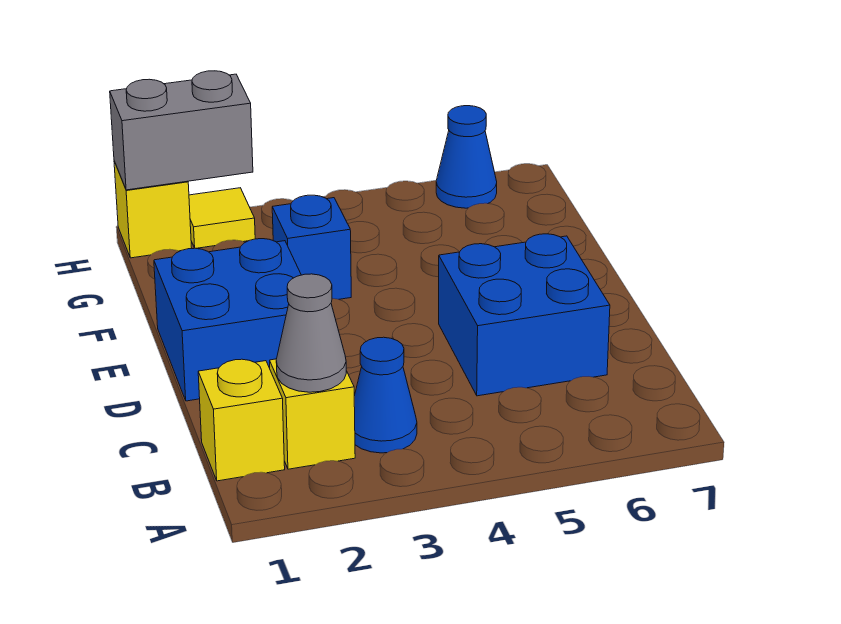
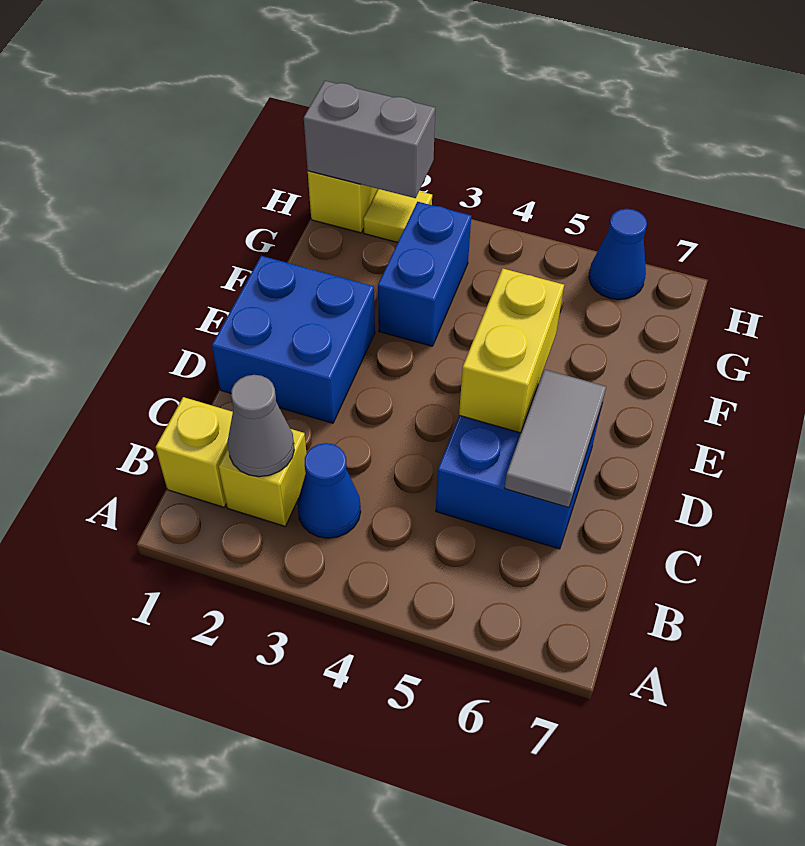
none -> grey 1x2 tile [505,369,606,508]
none -> yellow 1x2 brick [459,269,564,433]
blue 1x1 brick [272,195,351,299] -> blue 1x2 brick [378,202,471,346]

